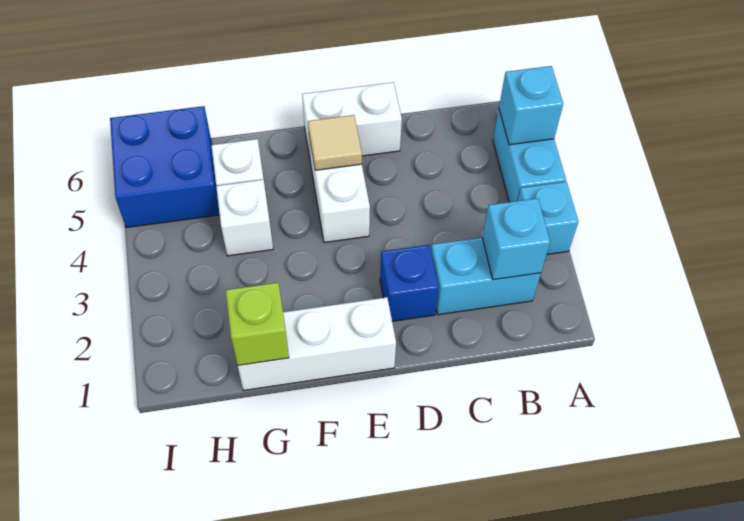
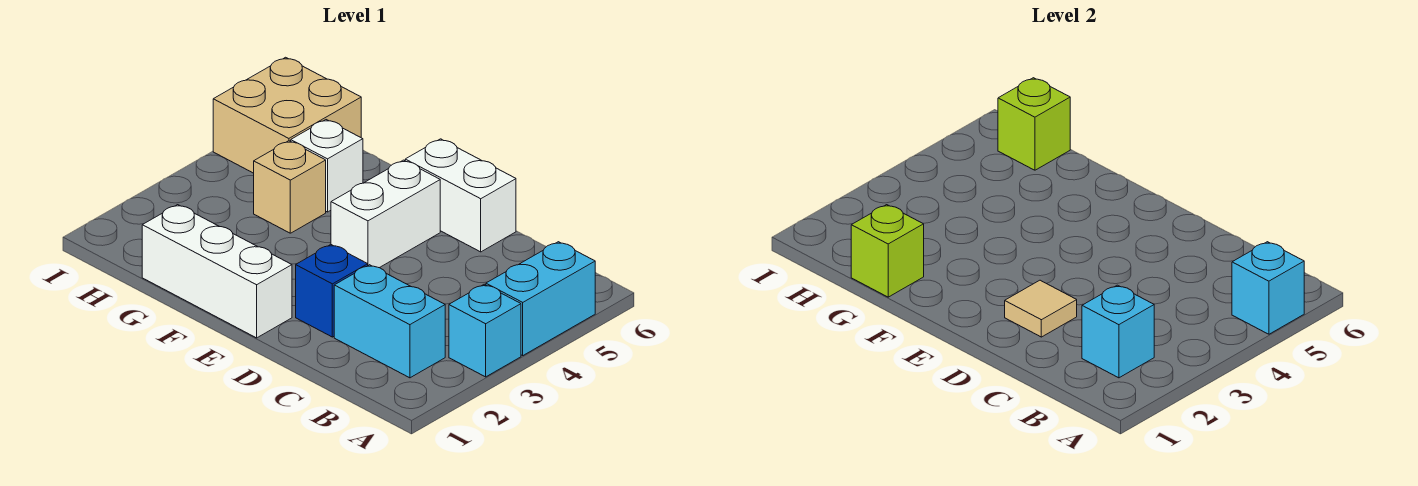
tan 1x1 tile [308,115,362,170] -> tan 1x1 tile moved to [1005,280,1077,337]
white 1x1 brick [216,180,273,256] -> tan 1x1 brick [254,141,326,233]
blue 2x2 brick [110,106,220,228] -> tan 2x2 brick [213,57,361,173]
none -> lime 1x1 brick [998,78,1070,170]

